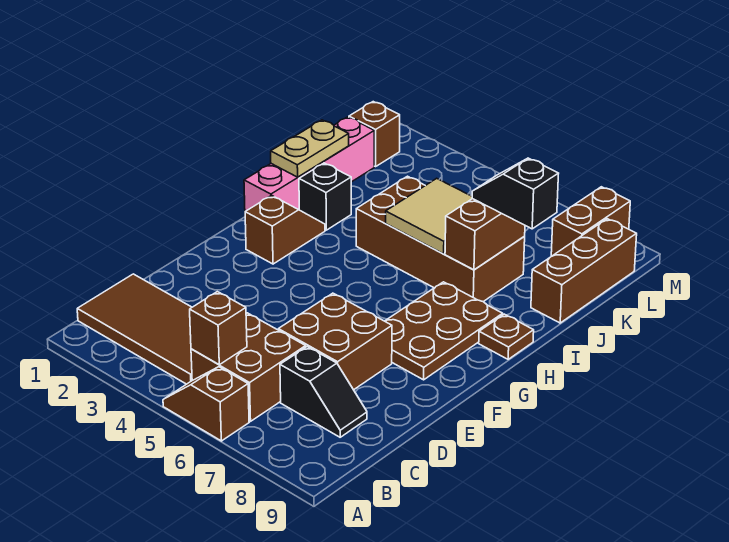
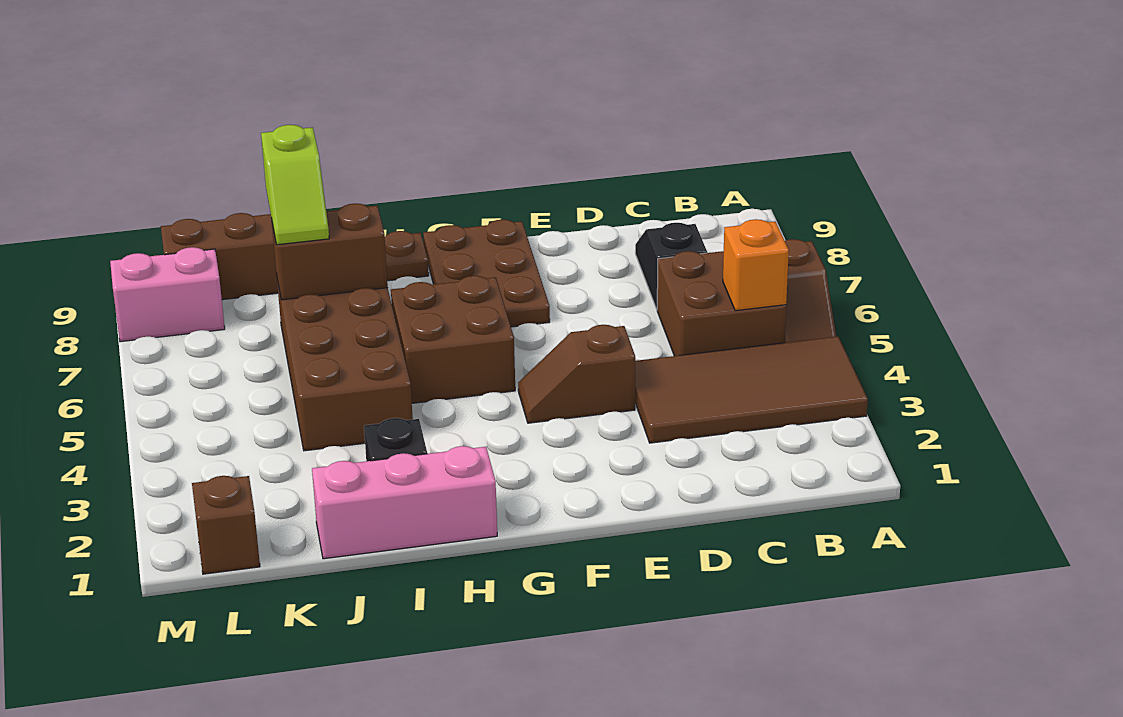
brown 2x4 tile [77,274,192,384] -> brown 2x4 tile turned to [635,336,868,443]
brown 1x1 brick [190,292,247,365] -> orange 1x1 brick [723,219,789,311]
brown 2x2 brick [278,293,392,390] -> brown 2x2 brick moved to [391,276,515,403]
brown 2x3 plate [385,282,503,380] -> brown 2x3 plate turned to [423,220,550,327]
brown 1x2 slope [245,195,325,264] -> brown 1x2 slope moved to [518,325,635,423]
pink 1x4 brick [244,117,374,212] -> pink 1x3 brick [312,446,497,559]
tan 1x2 plate [271,120,349,177] -> none
tan 2x2 tile [386,178,472,254] -> none
black 1x2 slope [472,158,559,229] -> lime 1x2 slope [261,125,329,245]
brown 1x2 brick [551,187,630,256] -> pink 1x2 brick [110,247,225,342]

